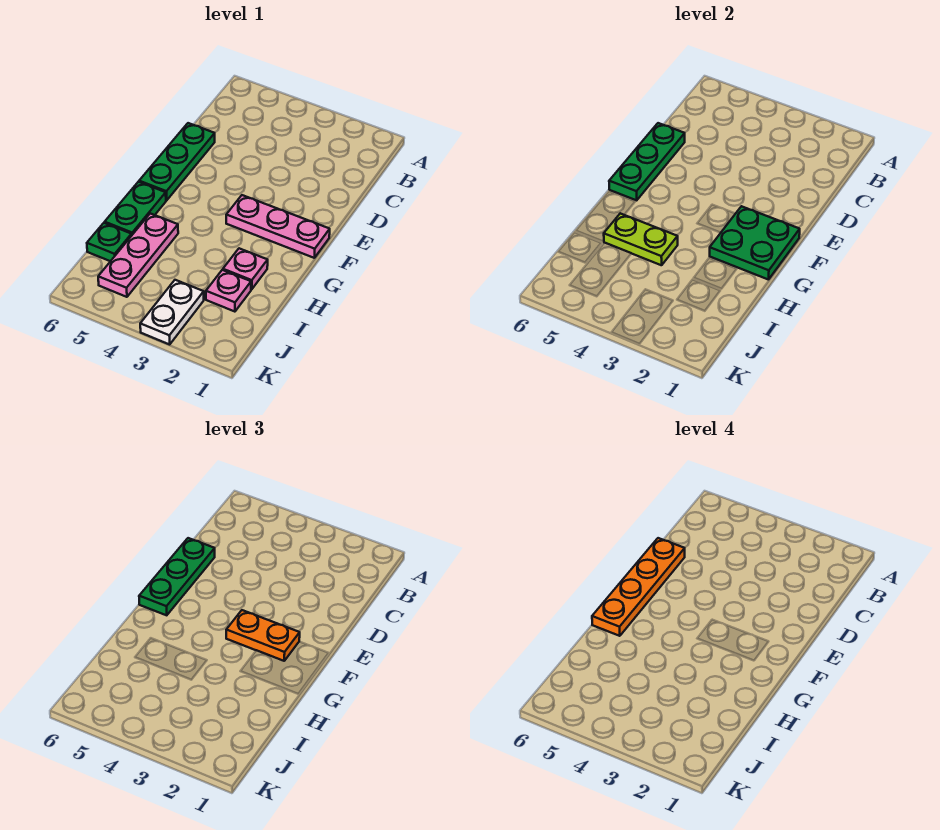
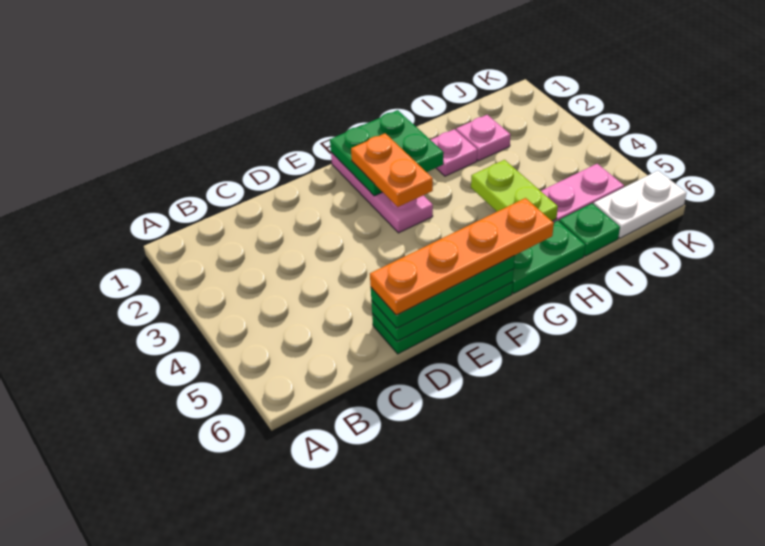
white 1x2 plate [140,280,204,344] -> white 1x2 plate moved to [594,171,686,238]

